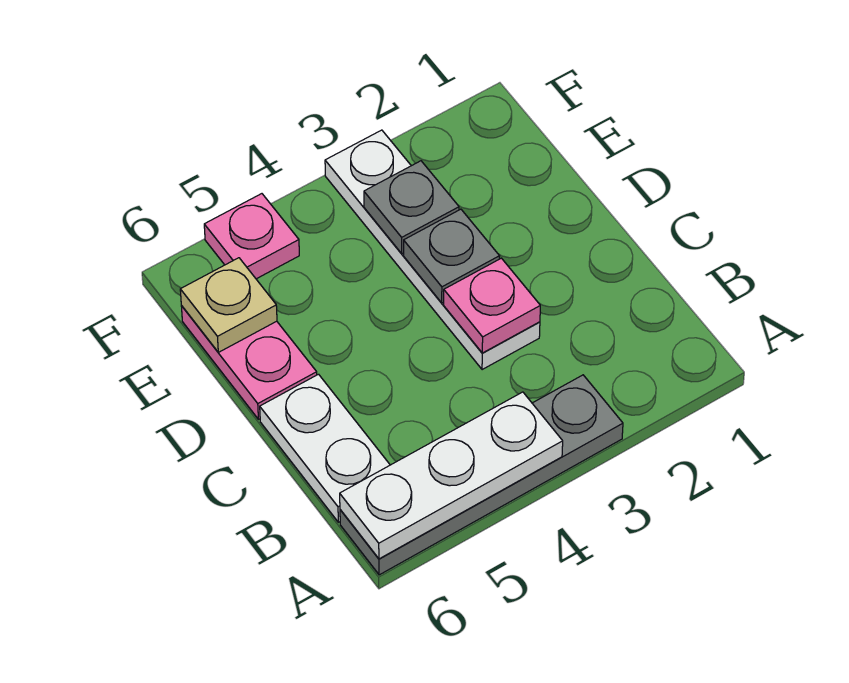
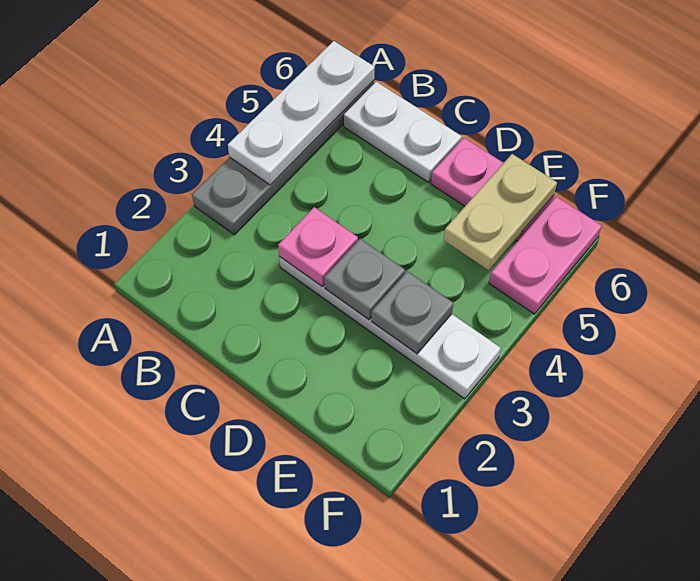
tan 1x1 plate [180,258,277,352] -> tan 1x2 plate [444,154,557,270]
pink 1x1 plate [204,194,299,279] -> pink 1x2 plate [489,196,602,314]

